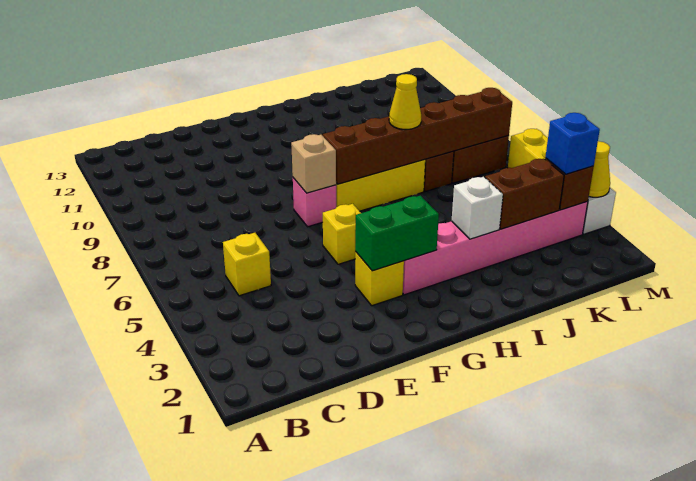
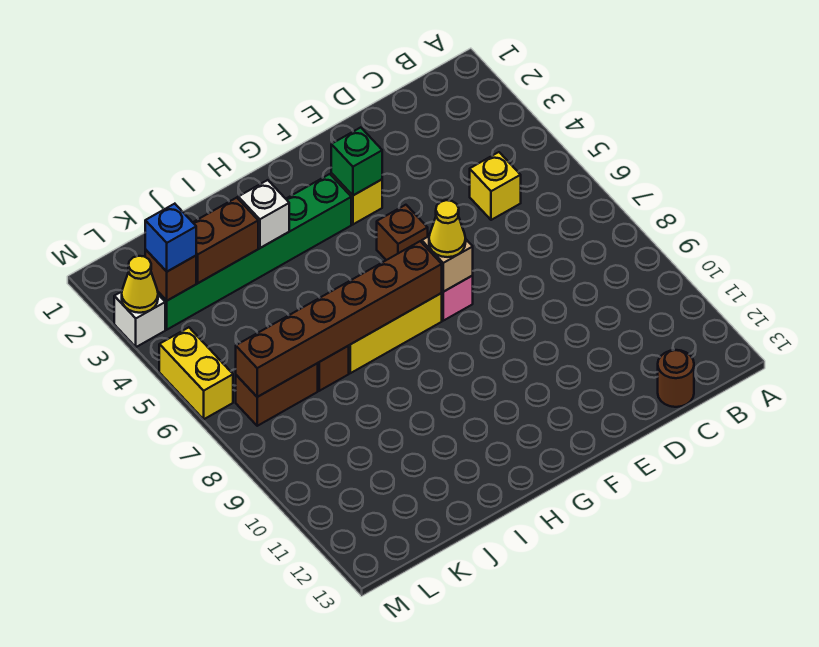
none -> brown 1x1 round brick [658,350,694,407]
green 1x2 brick [355,196,439,271] -> green 1x1 brick [331,127,382,195]
yellow 1x1 brick [322,204,361,264] -> brown 1x1 brick [377,205,428,260]
pink 1x6 brick [403,201,588,295] -> green 1x6 brick [158,174,351,330]
yellow 1x1 cone [389,74,421,129] -> yellow 1x1 cone moved to [429,200,466,257]

